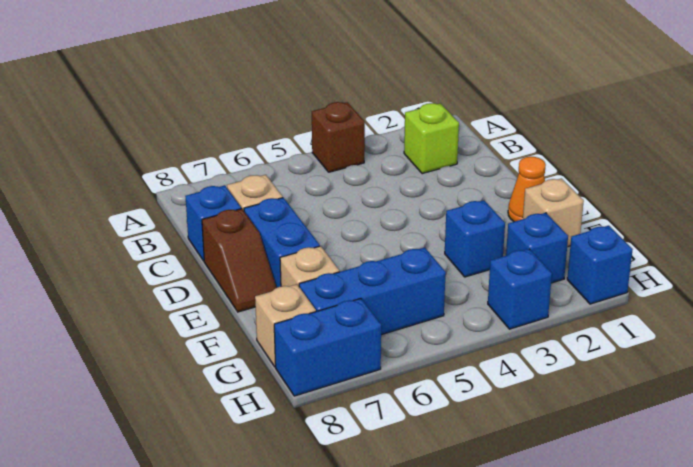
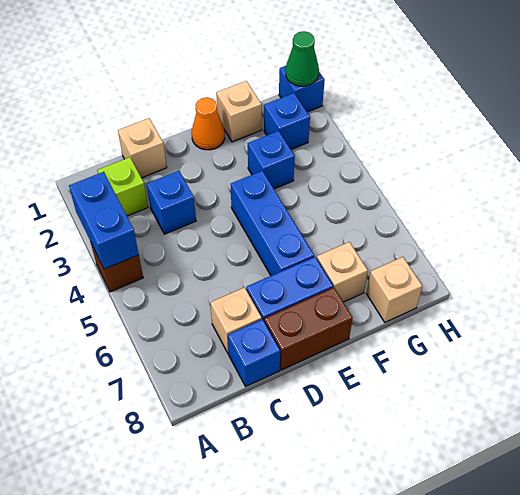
none -> tan 1x1 brick [118,118,167,178]
brown 1x2 slope [202,209,277,312] -> brown 1x2 brick [264,288,353,370]
blue 1x3 brick [299,248,446,335] -> blue 1x3 brick moved to [231,171,314,276]
none -> green 1x1 cone [286,31,319,86]
blue 1x1 brick [488,249,552,329] -> blue 1x1 brick moved to [147,171,196,234]
blue 1x2 brick [274,299,381,396] -> blue 1x2 brick moved to [69,172,139,269]

